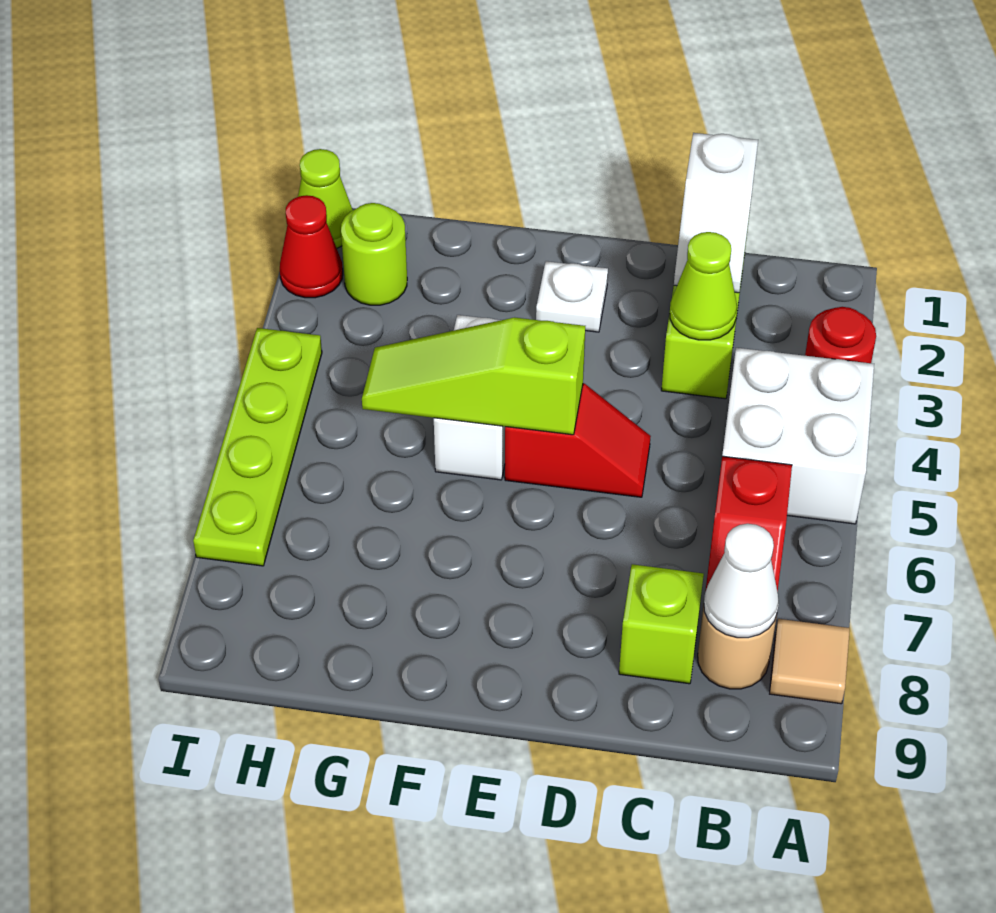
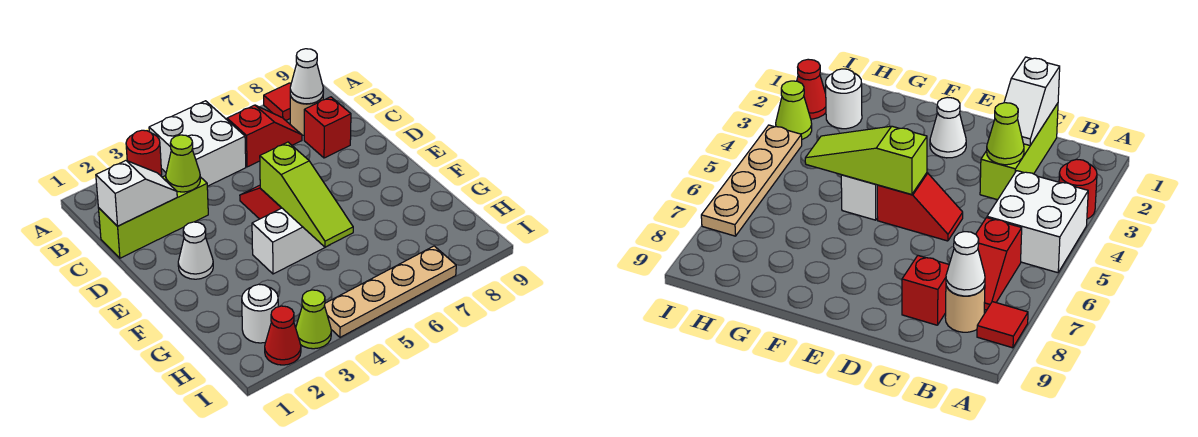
tan 1x1 tile [770,619,850,704] -> red 1x1 tile [264,83,291,120]
lime 1x1 brick [619,564,704,684] -> red 1x1 brick [304,97,351,158]
white 1x1 plate [536,261,608,332] -> white 1x1 cone [178,222,213,279]
lime 1x1 round brick [341,203,407,305] -> white 1x1 round brick [242,284,278,343]
lime 1x1 cone [298,149,353,248] -> lime 1x1 cone moved to [296,290,331,349]
lime 1x4 plate [193,328,322,566] -> tan 1x4 plate [324,246,456,337]

